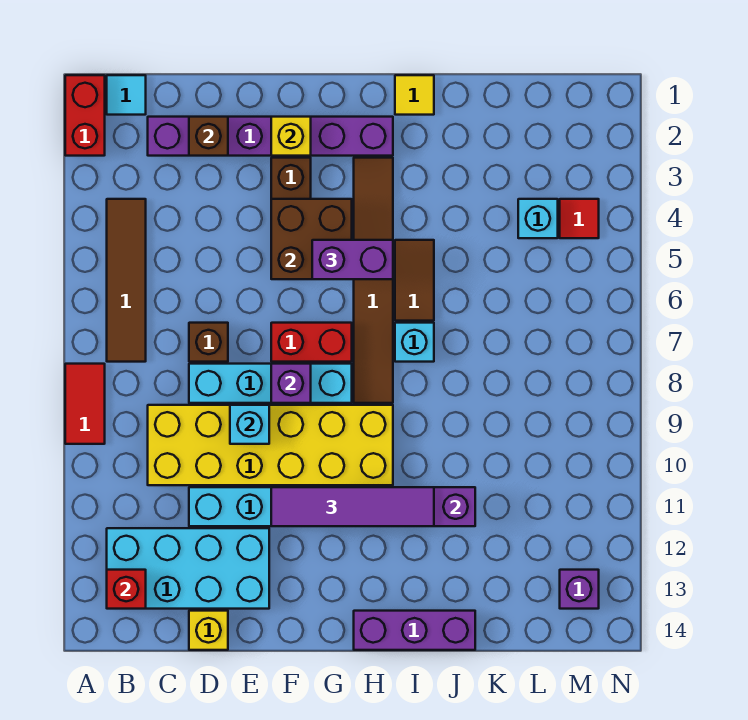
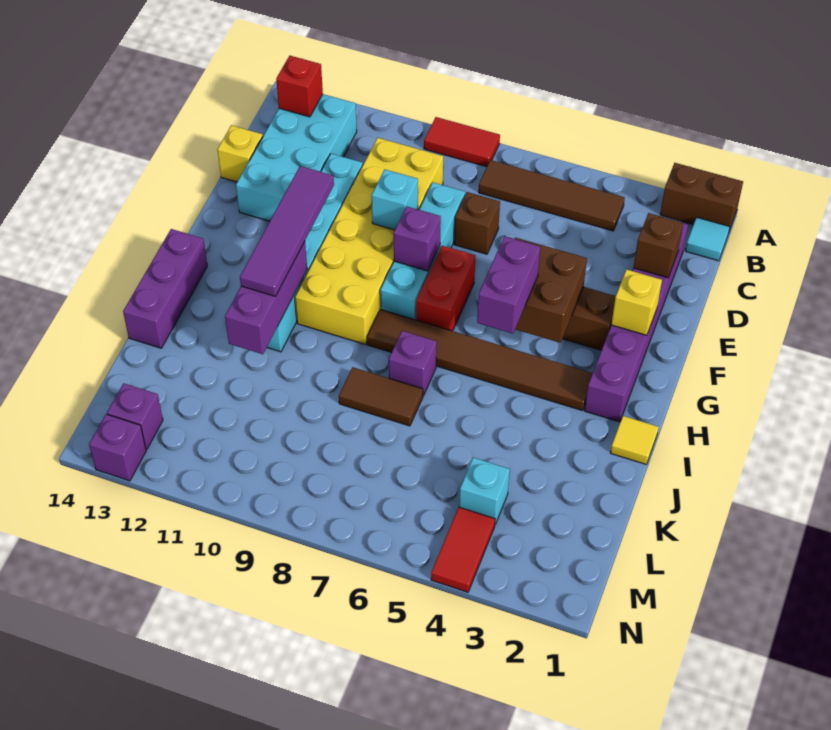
red 1x2 brick [65,75,105,156] -> brown 1x2 brick [660,163,743,231]
brown 1x2 tile [395,240,434,321] -> brown 1x2 tile moved to [339,367,423,426]
cyan 1x1 brick [395,323,434,362] -> purple 1x1 brick [389,331,437,396]
red 1x1 tile [560,199,599,238] -> red 1x2 tile [431,507,495,592]
none -> purple 1x1 brick [89,414,146,481]

